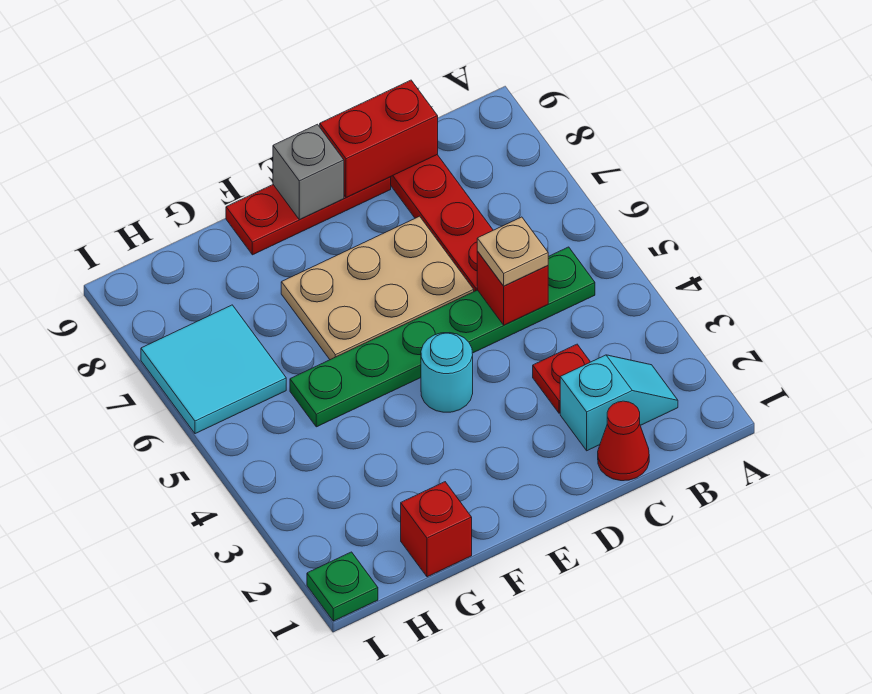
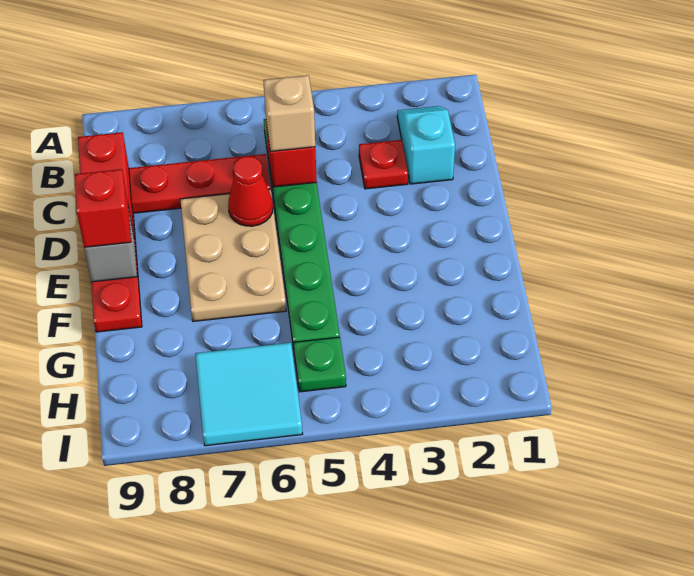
red 1x1 cone [598,401,649,481] -> red 1x1 cone moved to [228,156,273,226]
tan 1x1 plate [477,217,548,286] -> tan 1x1 brick [263,75,315,151]
cyan 1x1 round brick [421,333,473,412] -> none
red 1x1 brick [401,482,472,577] -> red 1x1 brick moved to [75,169,131,248]
green 1x1 plate [307,552,378,621] -> green 1x1 plate moved to [294,337,346,392]

